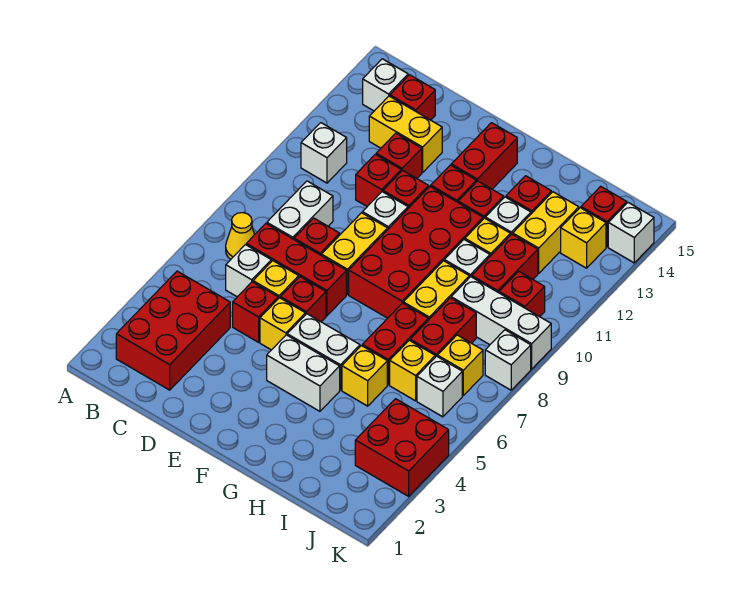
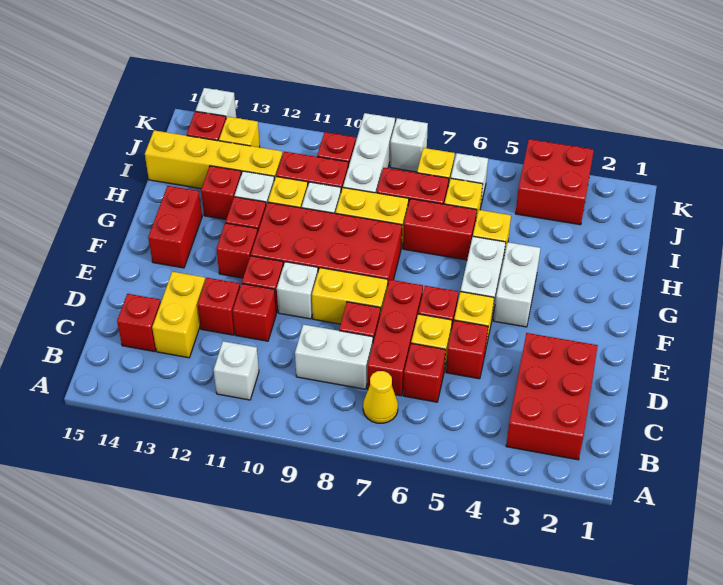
red 2x3 brick [116,271,230,390] -> red 2x3 brick turned to [506,333,598,460]
white 1x1 brick [363,59,408,111] -> none
white 1x1 brick [226,245,271,297] -> red 1x1 brick [403,343,446,402]
red 1x2 brick [451,123,517,189] -> red 1x2 brick turned to [148,186,202,268]
yellow 1x2 brick [513,192,579,273] -> yellow 1x4 brick [145,130,283,189]

